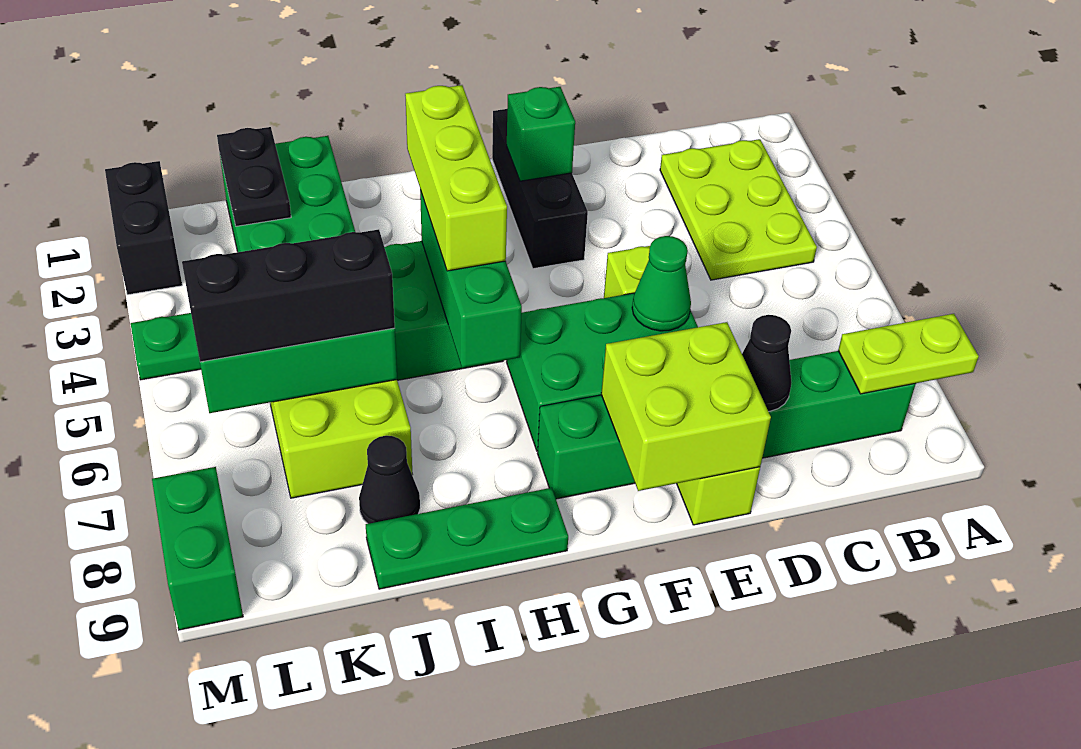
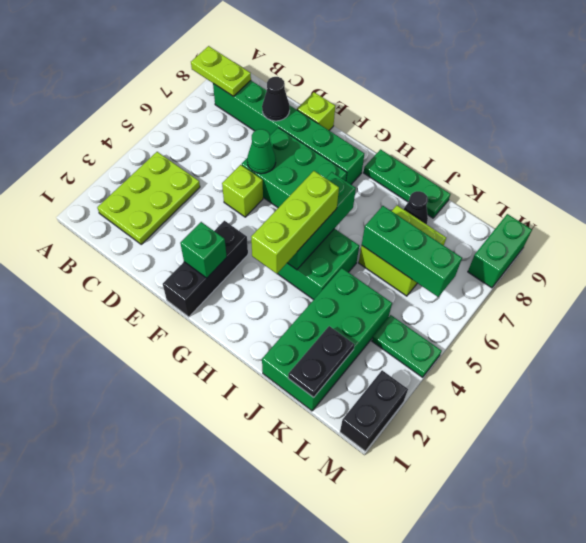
lime 2x2 brick [601,322,771,491] -> none
black 1x3 brick [182,229,395,362] -> none

